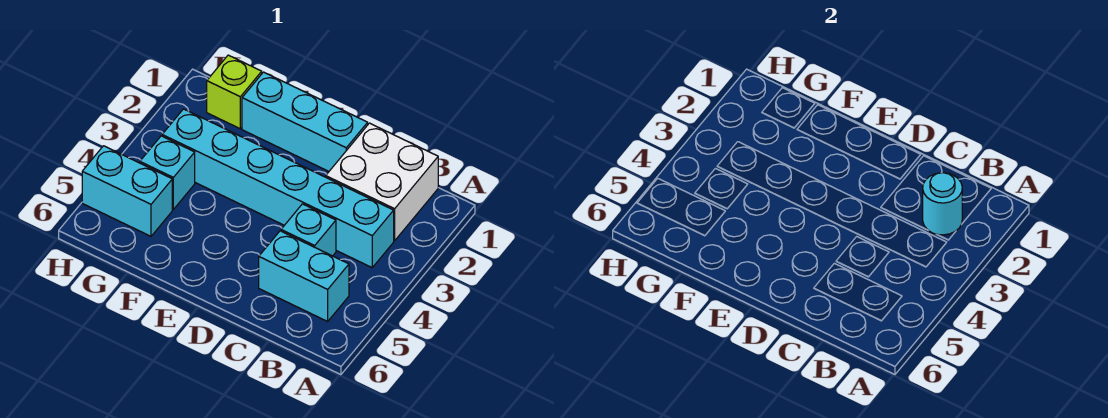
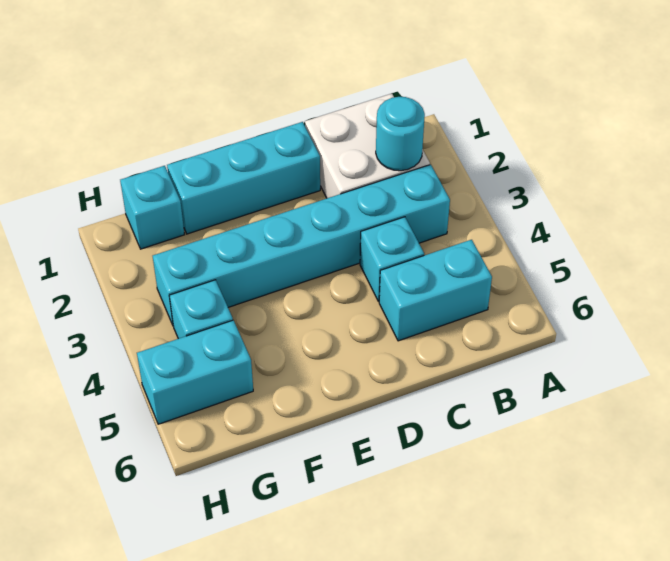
lime 1x1 brick [207,55,262,129] -> cyan 1x1 brick [120,166,184,249]

